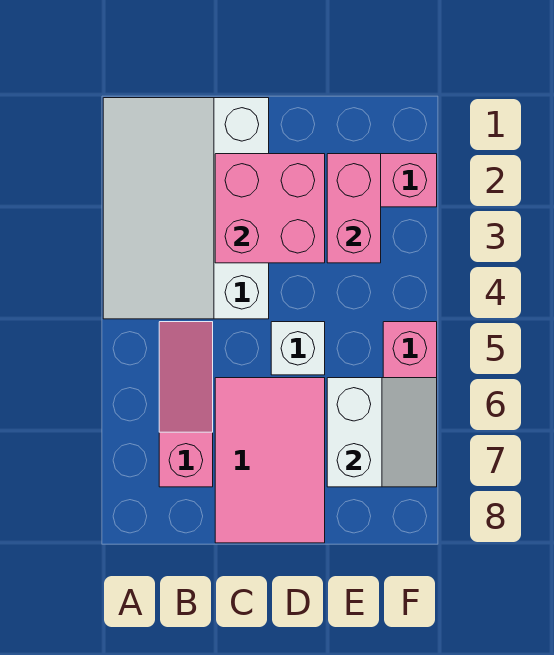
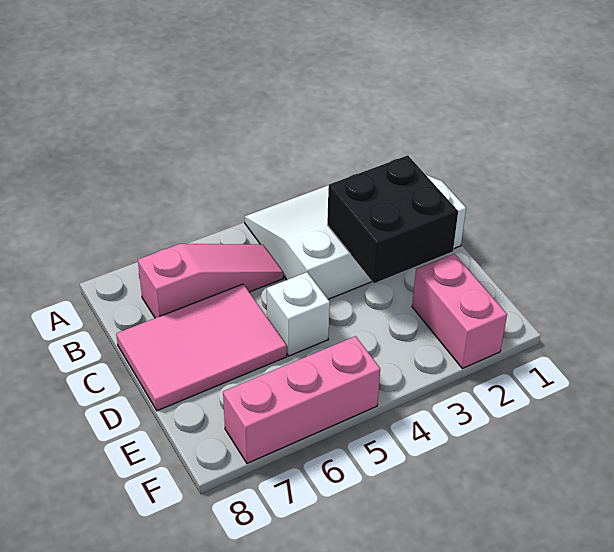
pink 2x2 brick [215,154,325,263] -> black 2x2 brick [327,155,458,283]
pink 1x2 brick [327,154,381,263] -> none
white 2x2 slope [327,378,437,487] -> none

